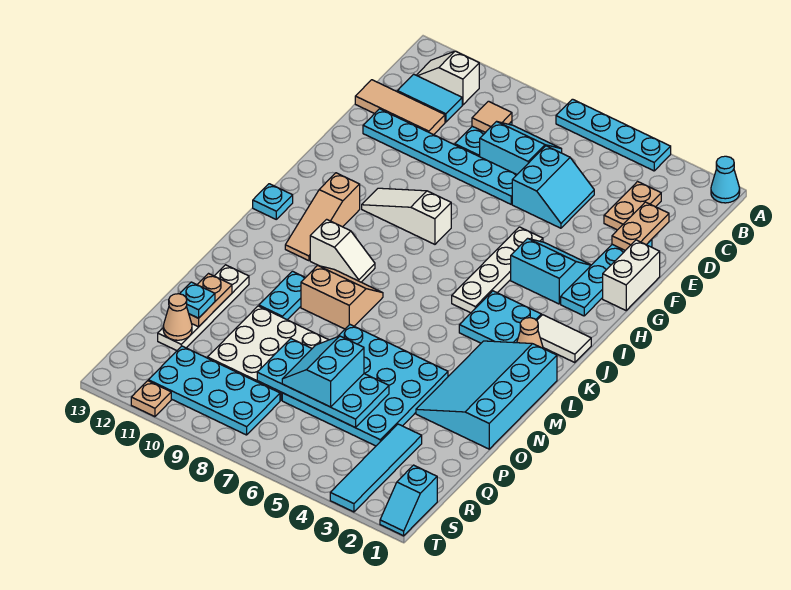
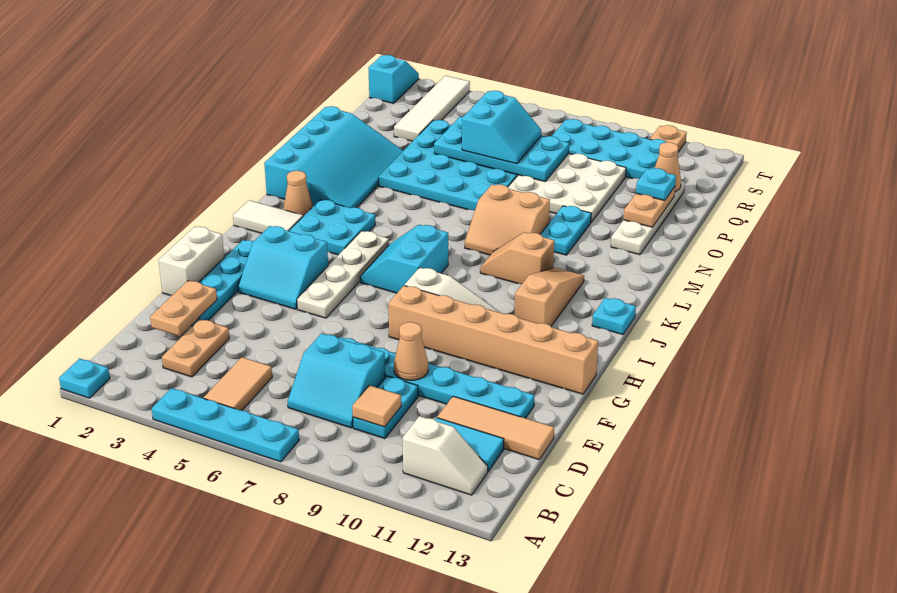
cyan 1x1 cone [711,156,740,203] -> cyan 1x1 plate [59,358,110,398]
none -> tan 1x2 tile [204,357,272,411]
cyan 2x2 slope [512,146,594,228] -> cyan 2x2 slope moved to [360,225,448,293]
none -> tan 1x1 cone [394,322,428,380]
none -> tan 1x6 brick [388,286,598,394]
white 1x2 slope [310,219,375,282] -> tan 1x2 slope [480,232,554,284]
cyan 1x4 tile [330,424,422,512] -> white 1x4 tile [394,76,470,141]

